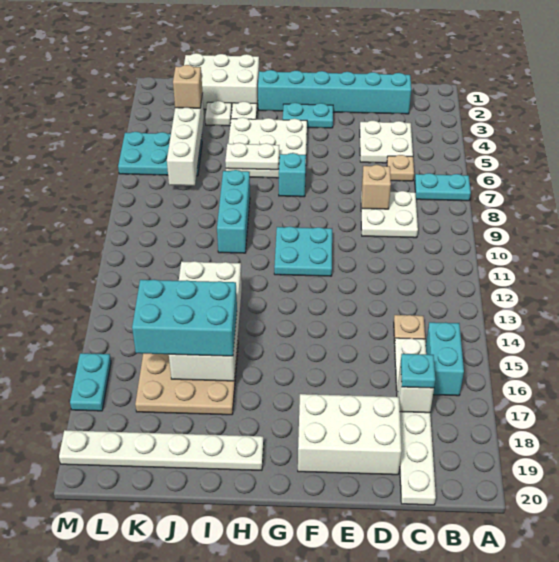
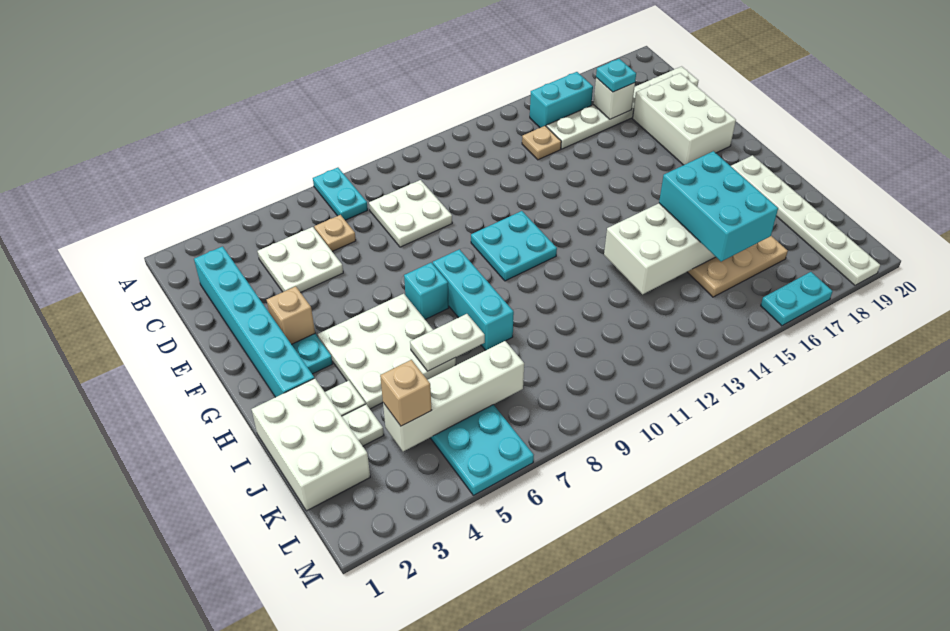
tan 1x1 brick [361,165,391,209] -> tan 1x1 brick moved to [267,286,315,344]
white 1x2 plate [225,143,279,170] -> white 1x2 plate turned to [410,314,485,371]
cyan 1x3 brick [217,170,250,253] -> cyan 1x3 brick turned to [433,249,514,350]

